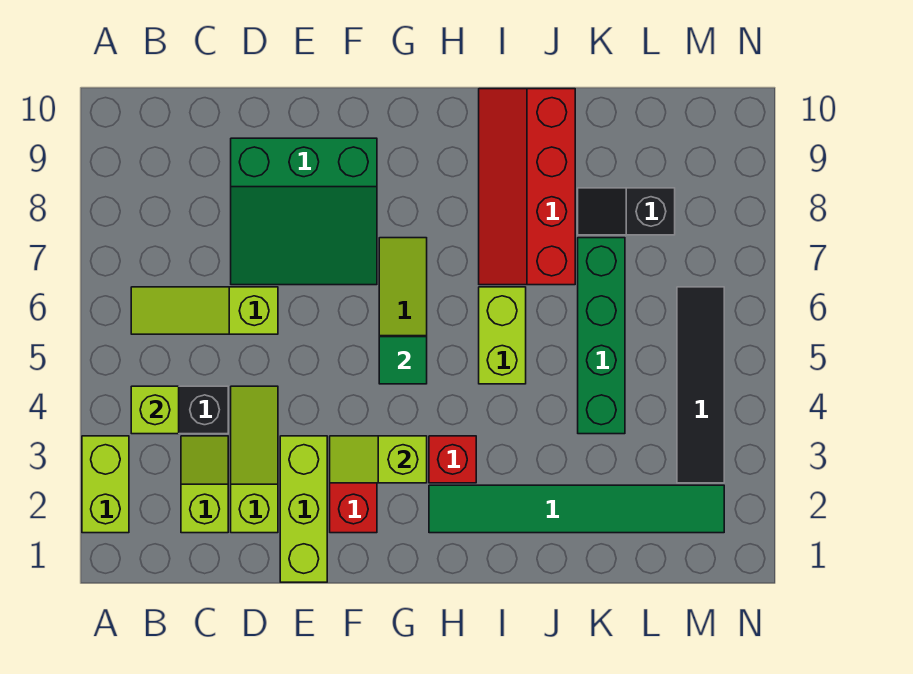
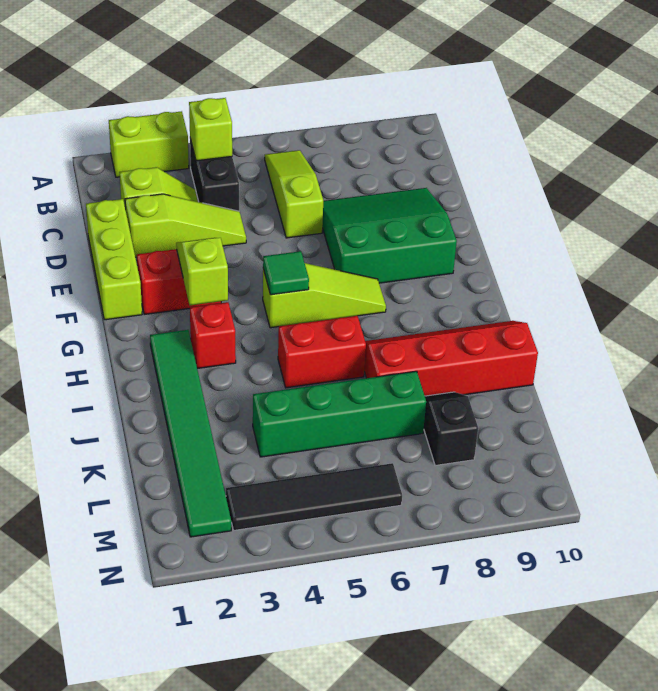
green 3x3 slope [231,138,377,285] -> green 3x3 slope turned to [322,188,457,283]
lime 1x3 brick [280,436,327,582] -> lime 1x3 brick turned to [86,199,142,320]
lime 1x2 brick [479,287,526,384] -> red 1x2 brick [278,316,366,388]

